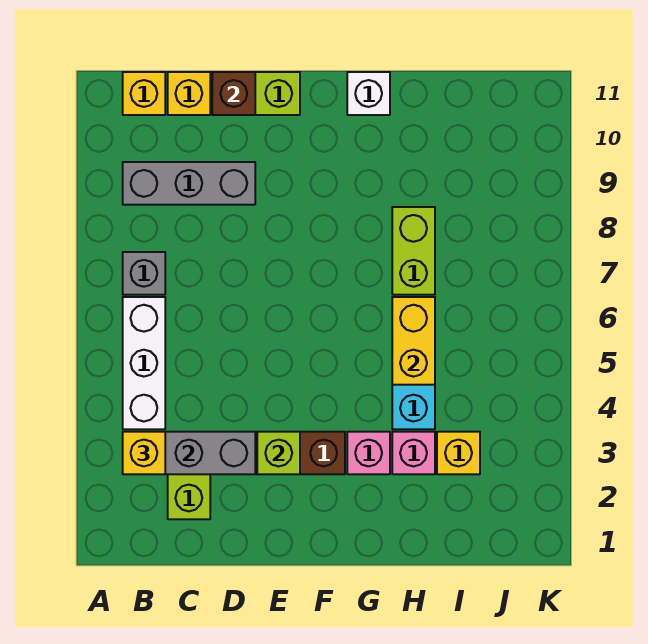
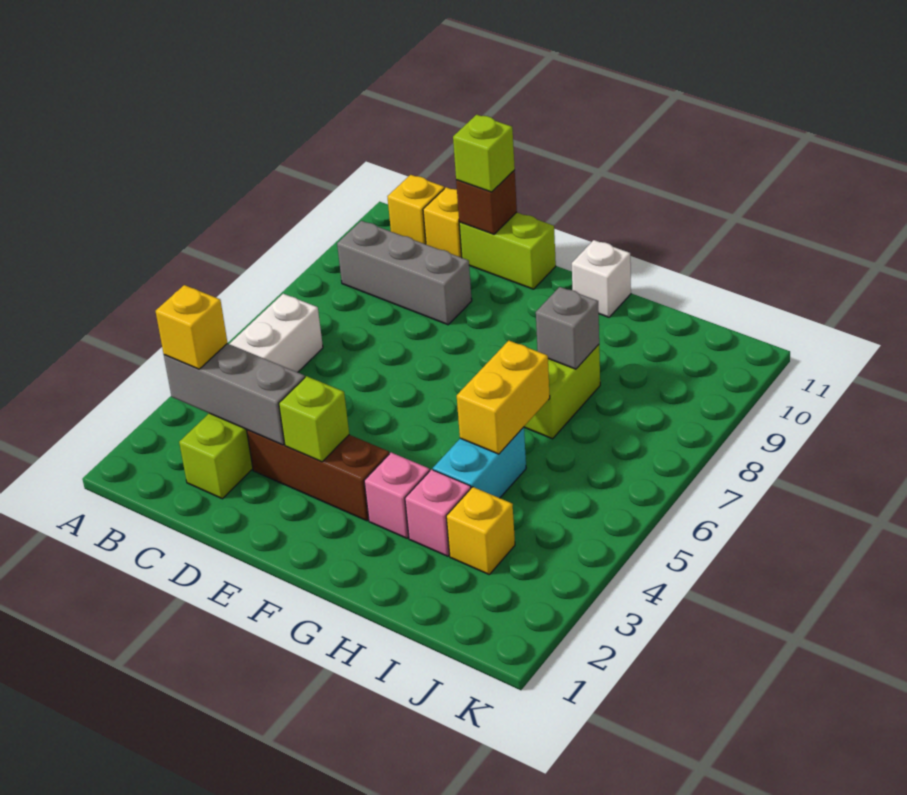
grey 1x1 brick [123,252,165,295] -> grey 1x1 brick moved to [536,287,599,369]
none -> lime 1x1 brick [453,115,515,192]

